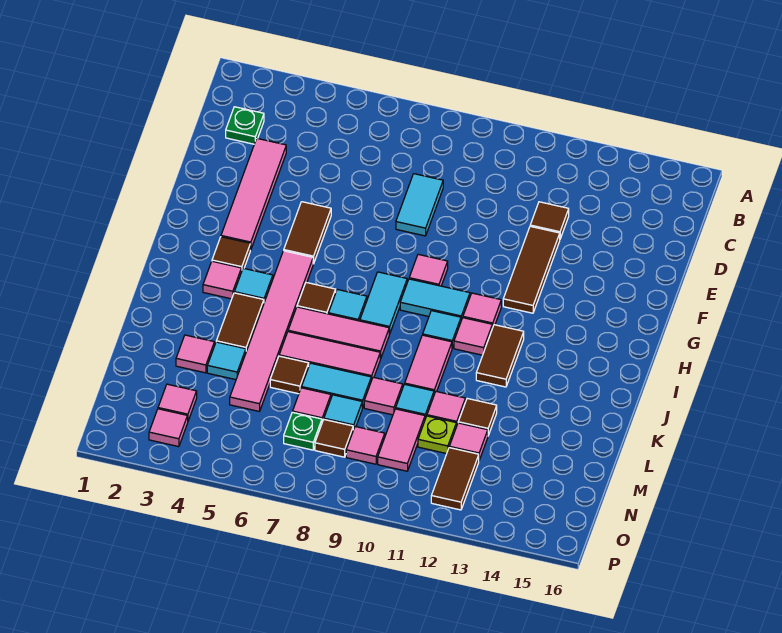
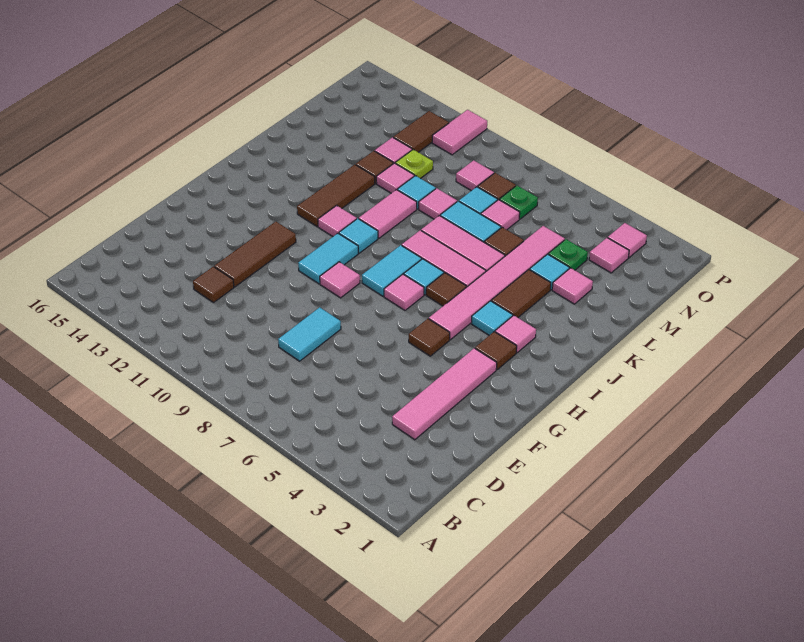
green 1x1 plate [226,107,264,144] -> green 1x1 plate moved to [548,239,588,270]
brown 1x2 tile [284,202,331,264] -> brown 1x1 tile [409,319,450,356]
cyan 1x2 tile [400,279,470,320] -> cyan 1x2 tile turned to [298,233,358,284]
pink 1x1 tile [463,293,501,328] -> pink 1x1 tile moved to [384,274,424,310]
brown 1x2 tile [476,325,524,387] -> brown 1x3 tile [297,165,375,226]
pink 1x2 tile [378,409,425,471] -> pink 1x2 tile moved to [432,110,487,155]

